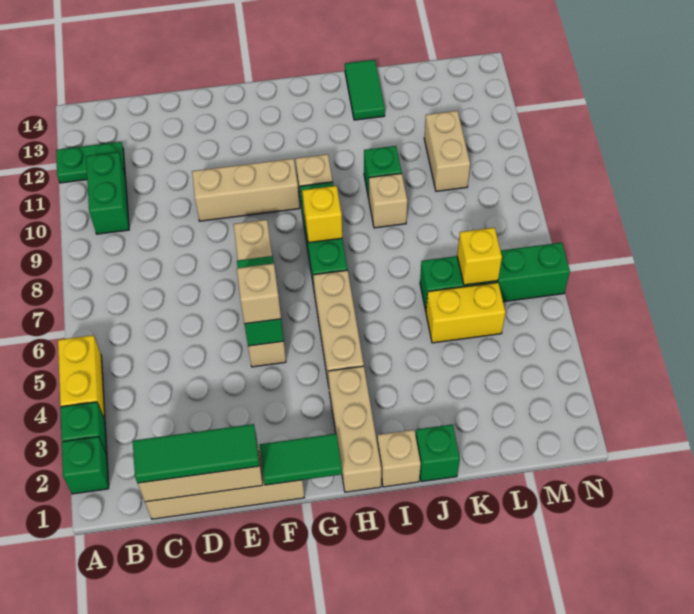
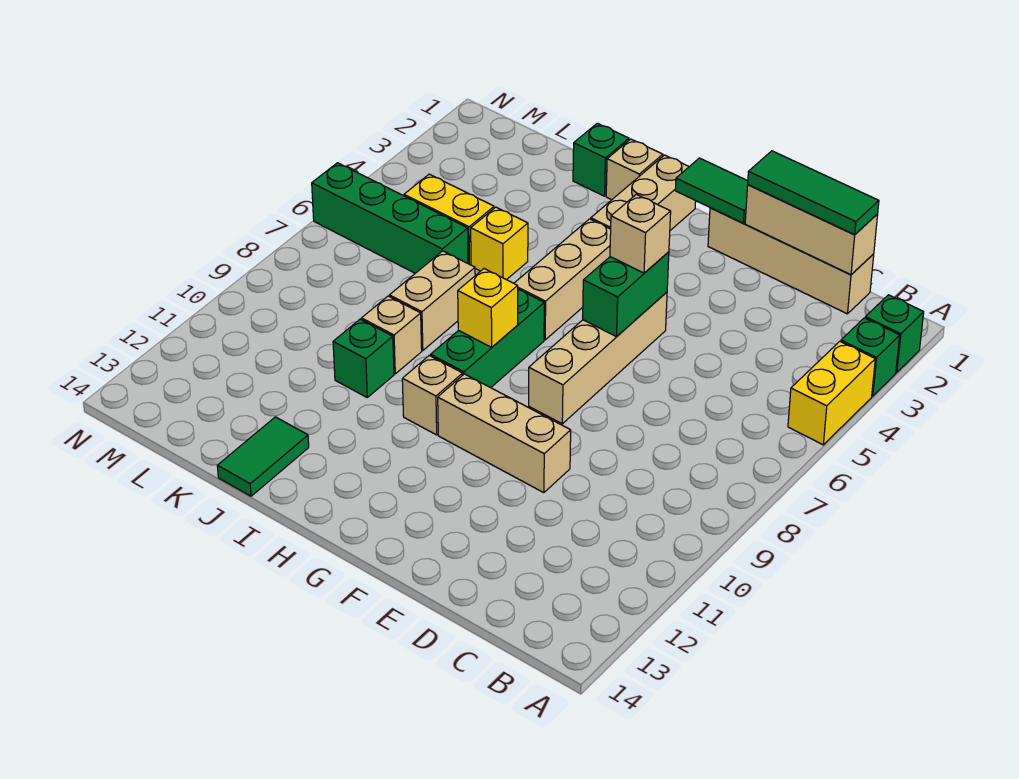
green 1x2 plate [56,142,125,183] -> none
green 1x2 brick [86,152,129,234] -> none
yellow 1x1 brick [457,228,502,285] -> yellow 1x1 brick moved to [471,207,528,280]
tan 1x2 brick [424,111,470,191] -> tan 1x2 brick moved to [389,251,475,350]

